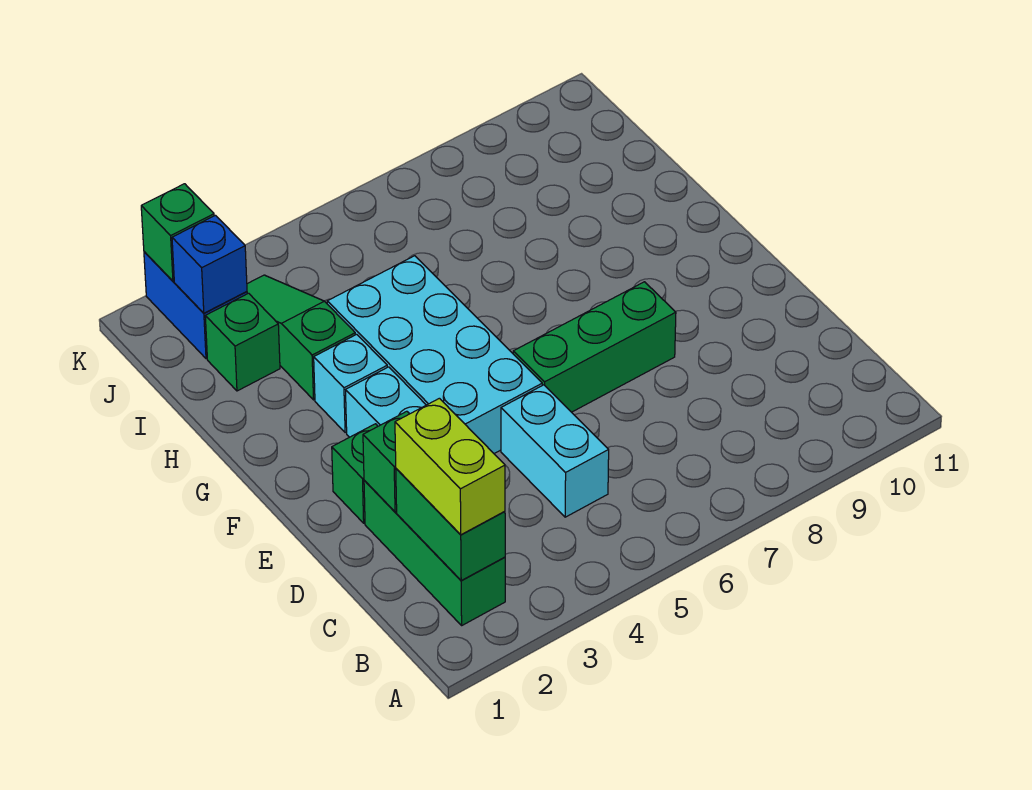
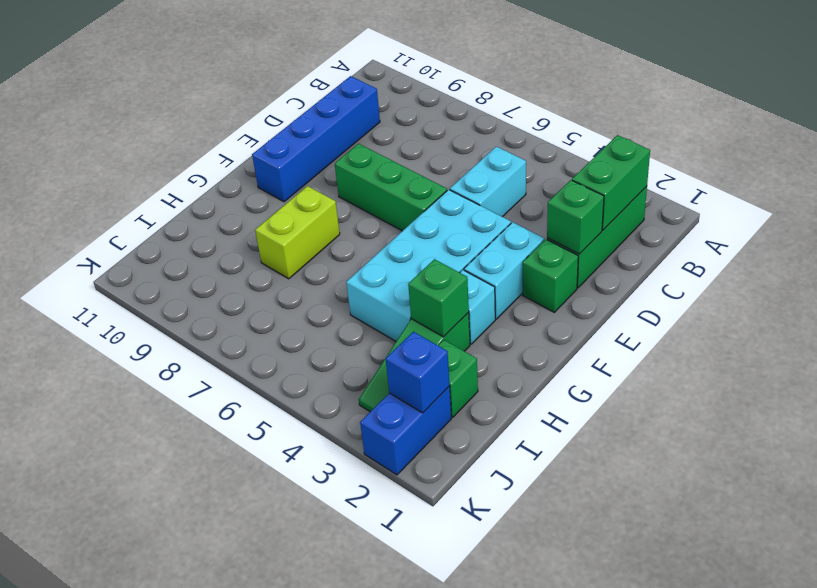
lime 1x2 brick [395,398,505,535] -> lime 1x2 brick moved to [255,186,340,279]
none -> blue 1x4 brick [252,76,380,202]
green 1x1 brick [141,184,214,281] -> green 1x1 brick moved to [408,259,469,337]

